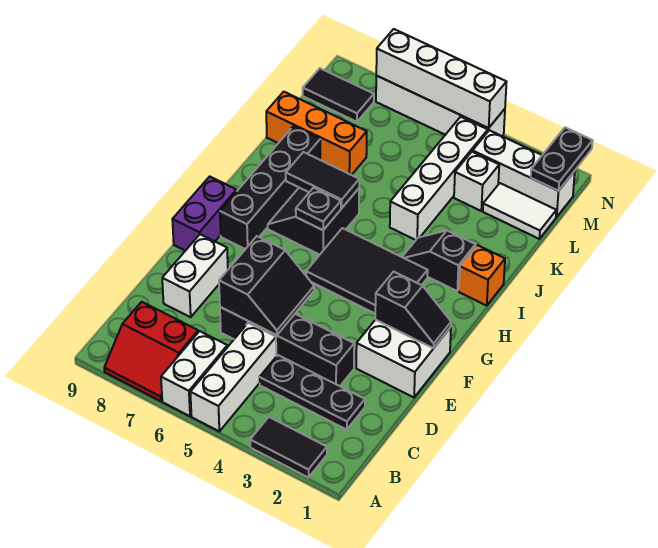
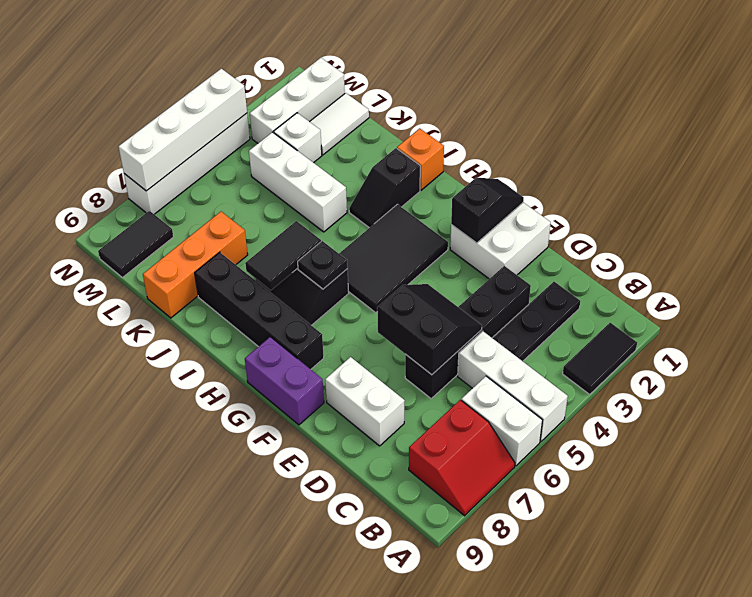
white 1x4 brick [390,117,488,240] -> white 1x3 brick [249,132,347,232]
black 1x2 plate [531,127,593,191] -> none

